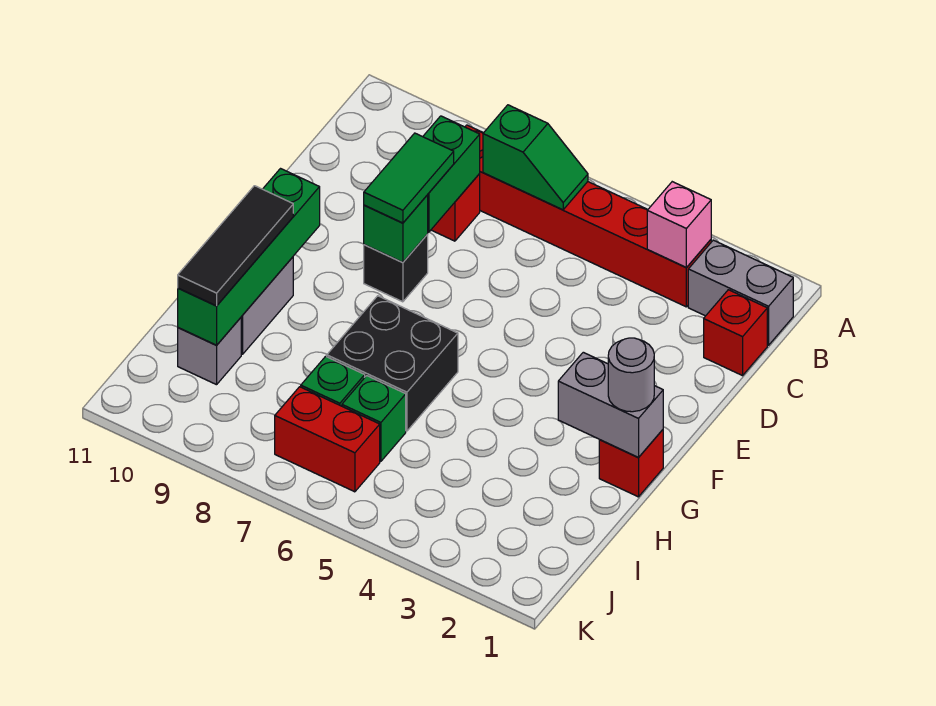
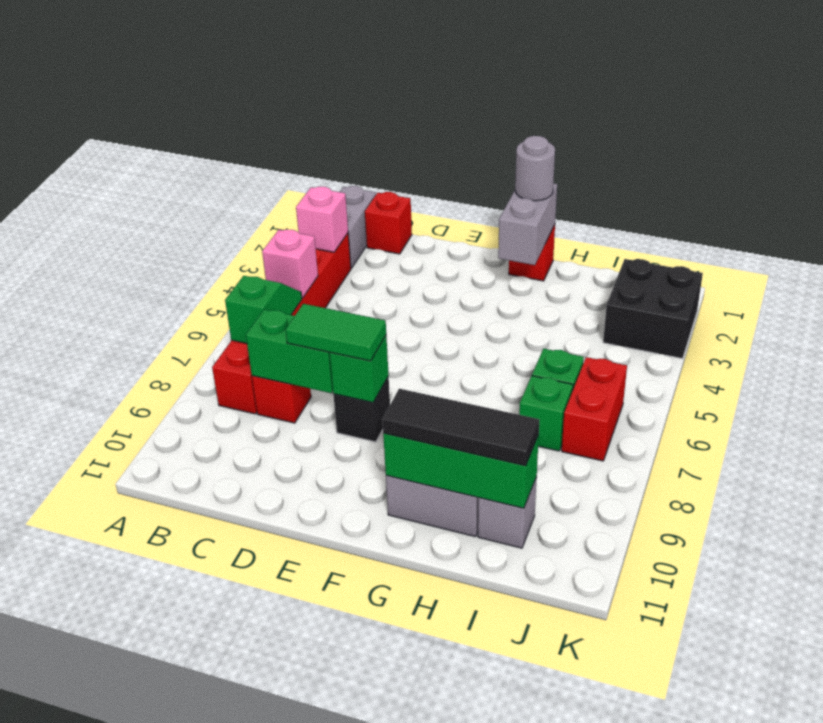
none -> pink 1x1 brick [262,230,318,298]
green 1x4 brick [178,169,320,345] -> green 1x3 brick [383,433,539,508]
black 2x2 brick [327,296,458,431] -> black 2x2 brick moved to [603,259,703,359]

